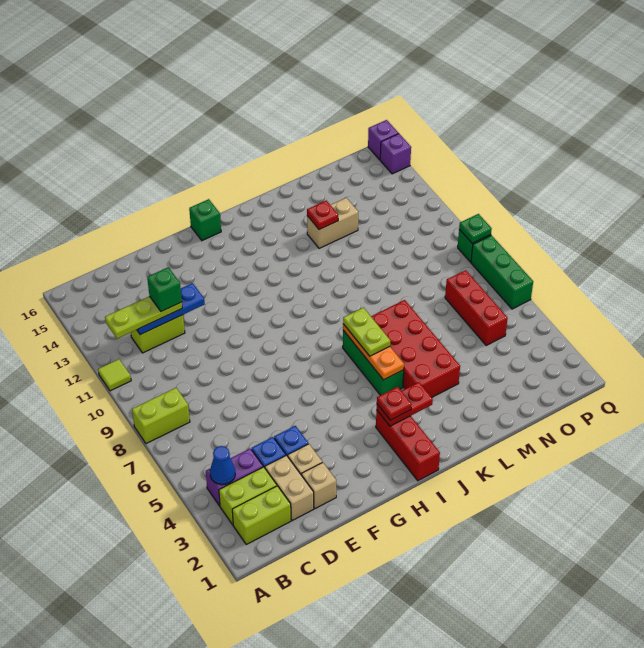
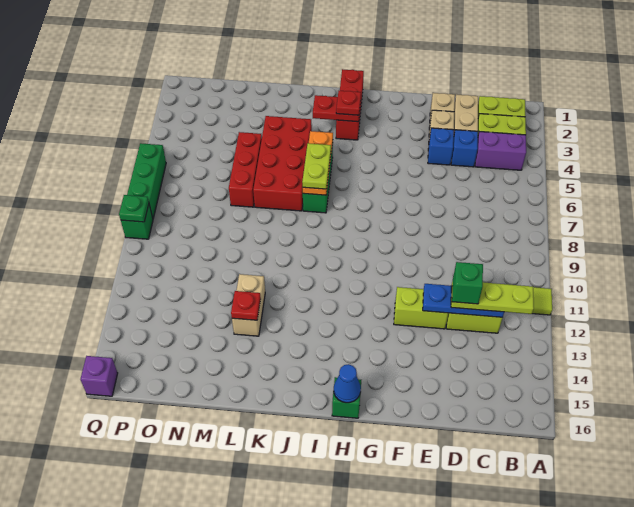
lime 1x2 brick [132,388,190,444] -> lime 1x2 brick moved to [394,287,448,329]
blue 1x1 cone [210,446,235,485] -> blue 1x1 cone moved to [334,364,361,403]
tan 1x2 brick [307,198,358,248] -> tan 1x2 brick turned to [232,274,265,336]
red 1x3 brick [445,270,508,345] -> red 1x3 brick moved to [229,132,262,207]
purple 1x1 brick [380,134,411,174] -> none

